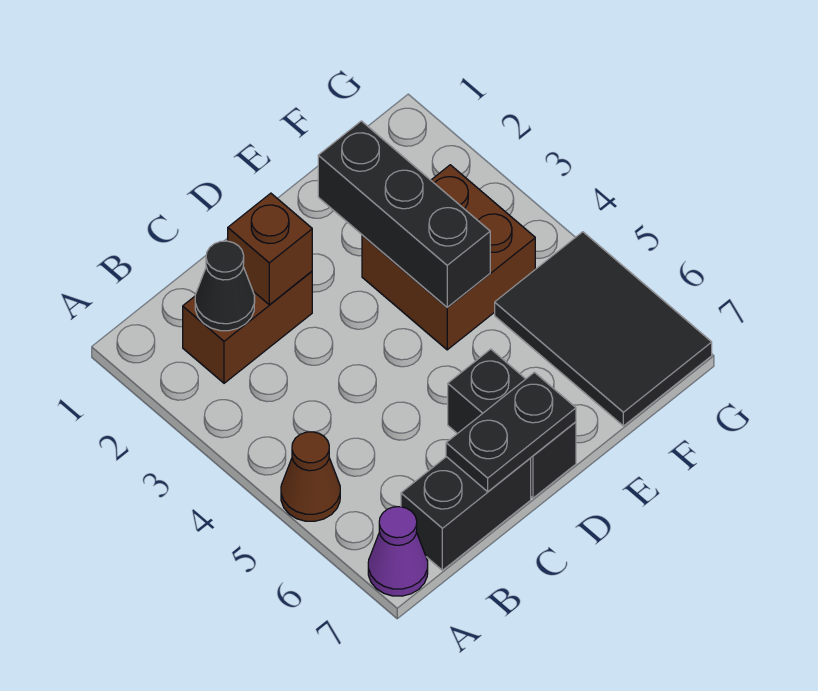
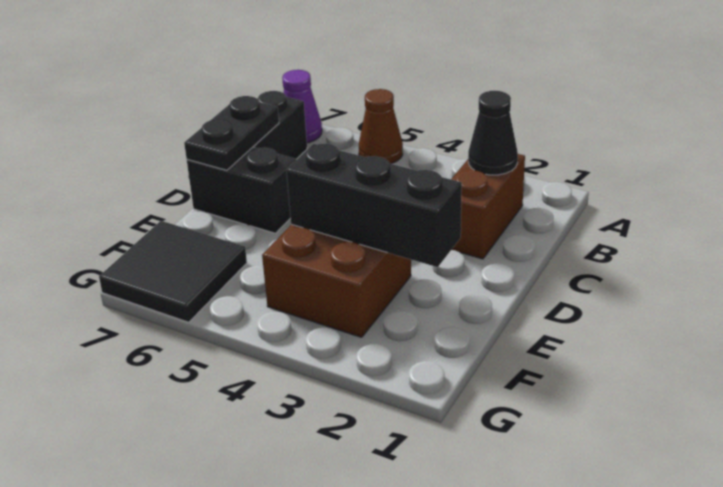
brown 1x1 brick [228,193,312,305] -> none
black 2x3 tile [495,232,712,426] -> black 2x2 tile [99,221,247,322]

